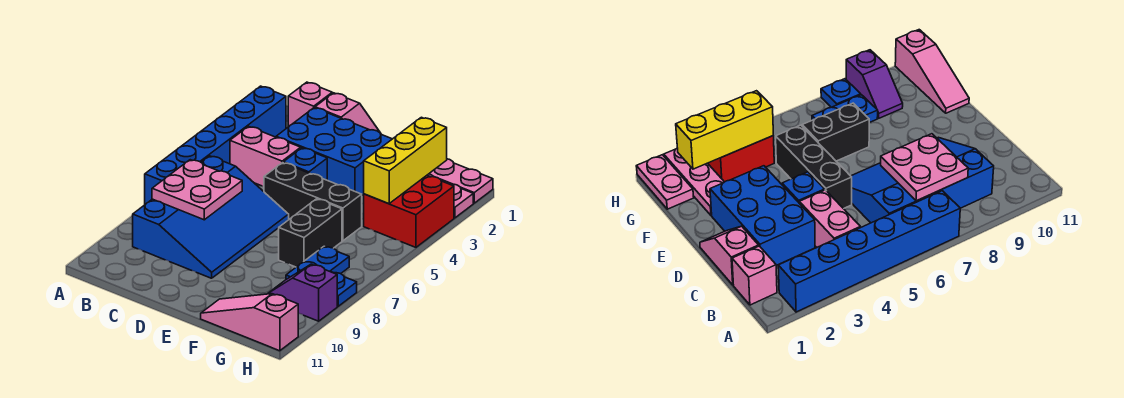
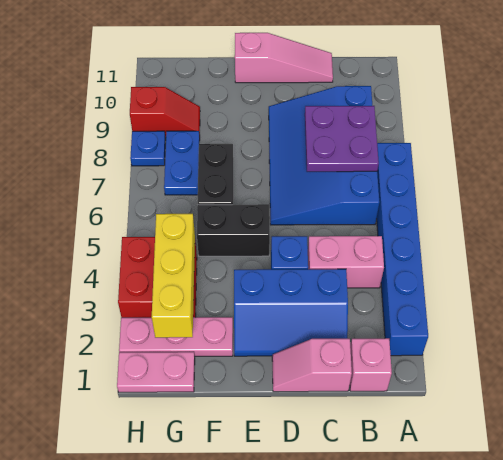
pink 2x2 plate [152,160,242,220] -> purple 2x2 plate [305,106,379,172]
blue 2x3 brick [276,108,392,195] -> blue 2x3 slope [234,269,348,356]
black 1x3 brick [264,163,362,241] -> black 1x2 brick [197,204,270,256]
pink 1x3 slope [201,294,298,351] -> pink 1x3 slope moved to [235,33,333,83]
purple 1x2 slope [268,264,337,321] -> red 1x2 slope [130,87,200,137]

